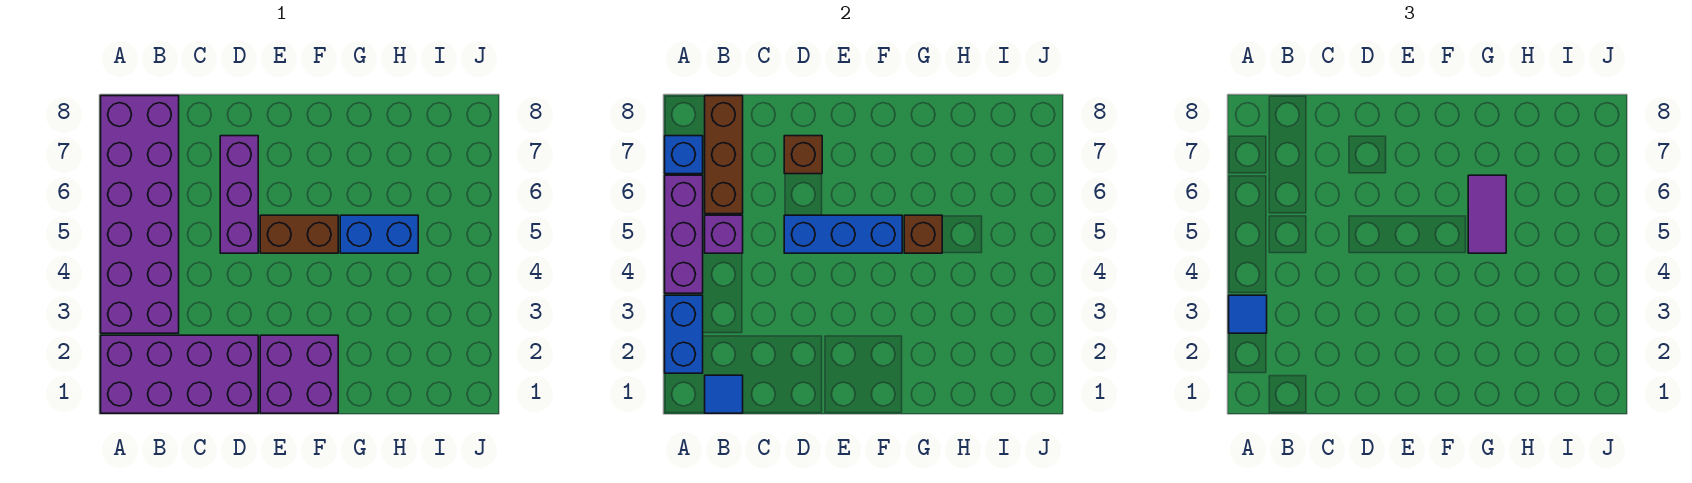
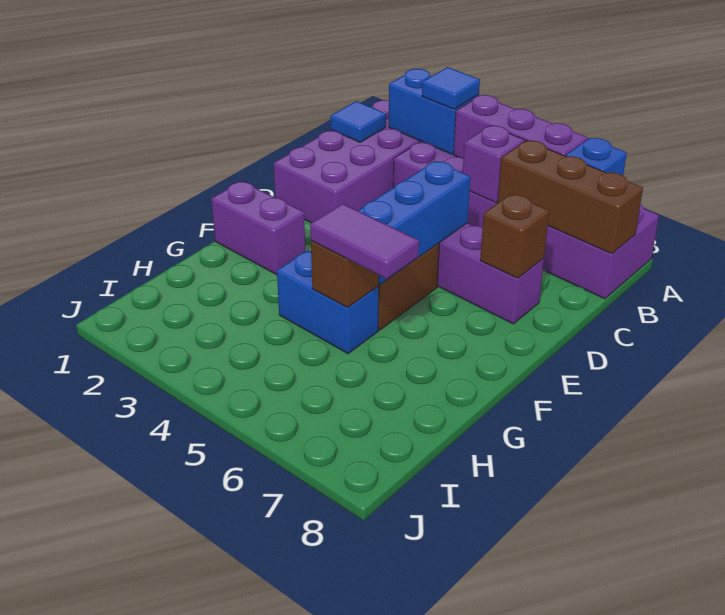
purple 2x2 brick [260,335,338,413] -> purple 1x2 brick [211,181,306,274]
blue 1x2 brick [340,215,418,253] -> blue 1x2 brick turned to [277,250,379,354]

